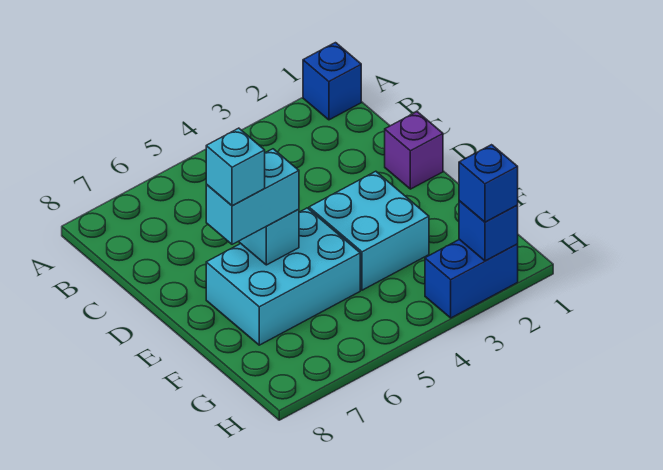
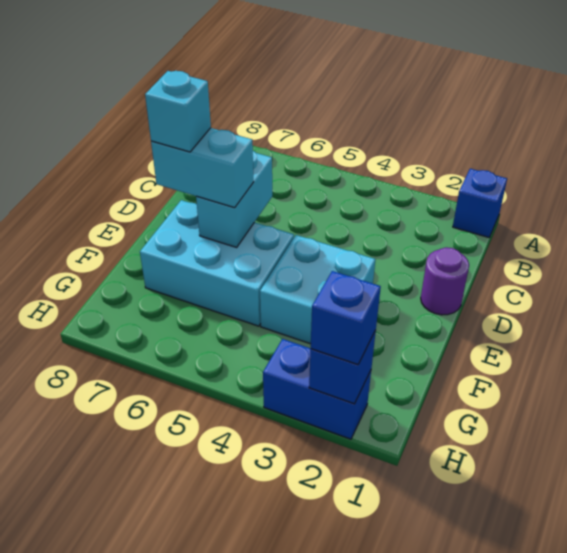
purple 1x1 brick [385,112,443,189] -> purple 1x1 round brick [421,247,469,315]

